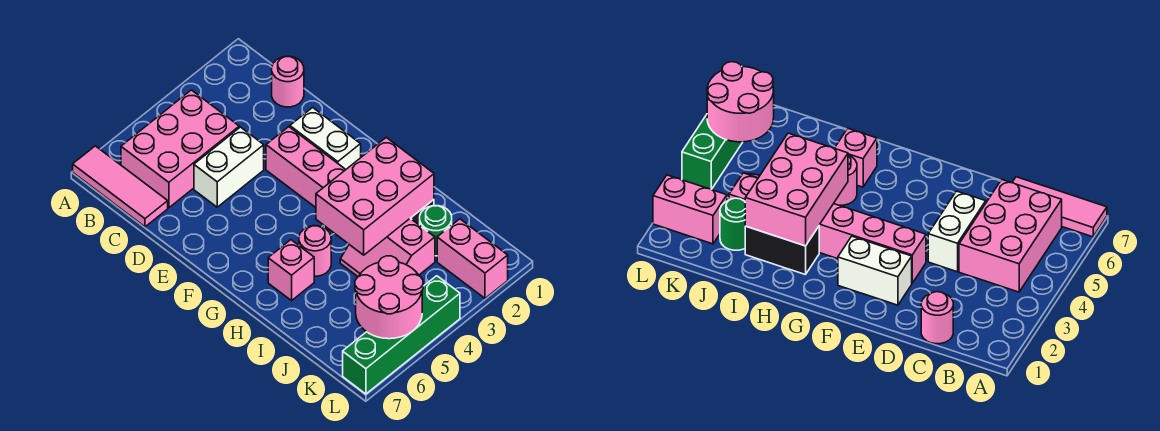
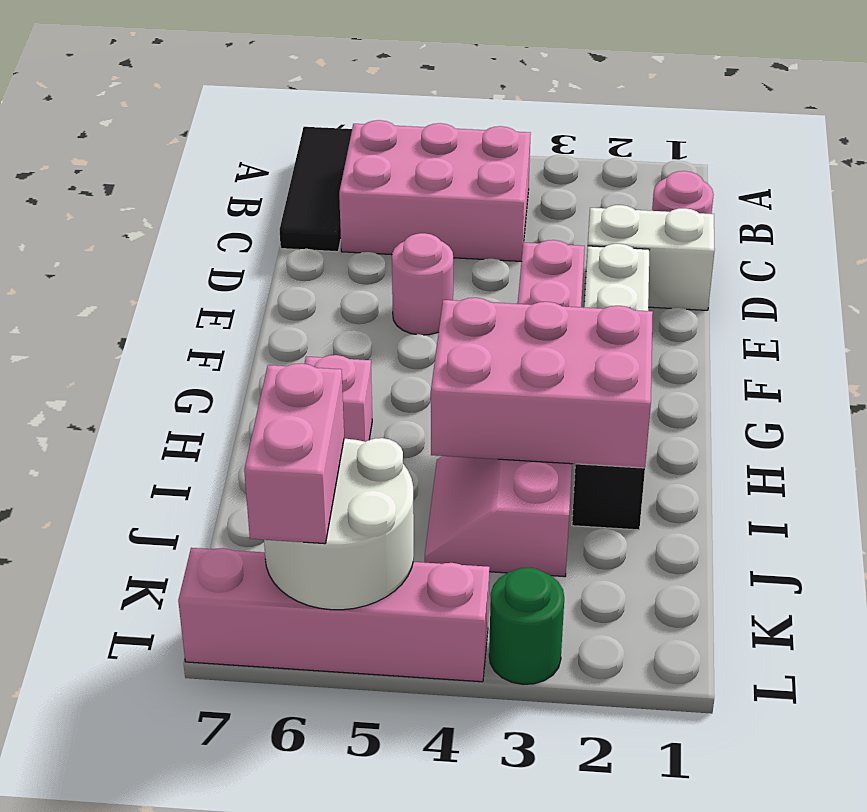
pink 1x3 tile [73,146,168,227] -> black 1x3 tile [280,127,352,252]
white 1x2 brick [194,127,264,207] -> white 1x2 brick moved to [586,205,715,310]
pink 1x1 round brick [299,226,331,276] -> pink 1x1 round brick moved to [392,233,453,335]
green 1x1 round brick [420,206,452,256] -> green 1x1 round brick moved to [489,568,564,684]
pink 1x2 brick [437,219,508,298] -> pink 1x2 brick moved to [244,363,344,544]
pink 2x2 round brick [355,256,423,339] -> white 2x2 round brick [264,438,414,610]
green 1x4 brick [343,276,460,394] -> pink 1x4 brick [178,548,490,682]

